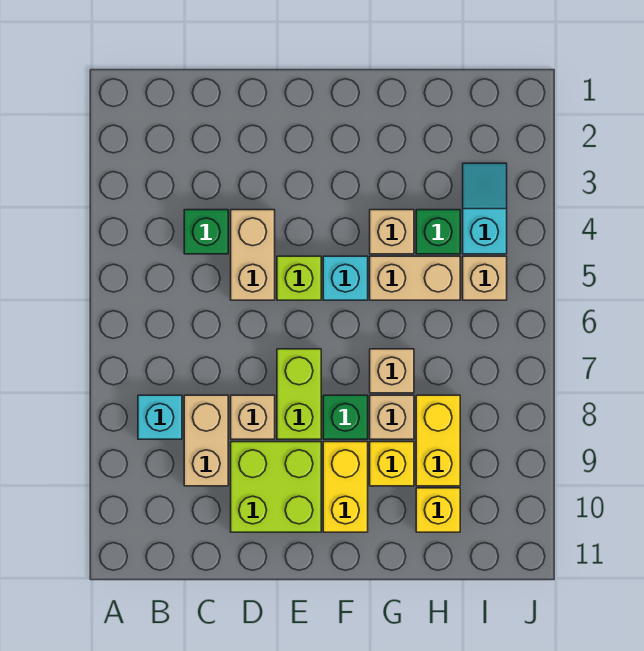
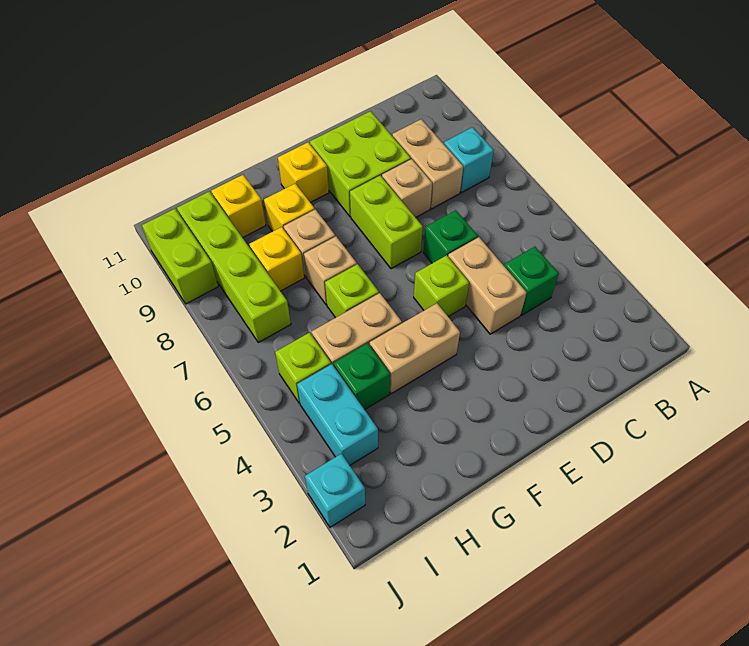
cyan 1x1 brick [323,256,368,300] -> cyan 1x1 brick moved to [305,454,365,527]
green 1x1 brick [323,395,368,439] -> green 1x1 brick moved to [423,210,478,263]
yellow 1x2 brick [323,442,368,532] -> yellow 1x1 brick [278,142,329,203]
tan 1x1 brick [370,210,414,254] -> tan 1x2 brick [370,303,460,394]
none -> lime 1x1 brick [325,264,379,318]
yellow 1x2 brick [416,395,460,486] -> yellow 1x1 brick [249,227,304,291]
cyan 1x2 slope [463,163,507,254] -> cyan 1x2 brick [297,364,378,465]
tan 1x1 brick [463,256,507,300] -> lime 1x1 brick [275,332,331,404]
none -> lime 1x4 brick [177,191,291,343]
none -> lime 1x2 brick [142,209,218,304]

